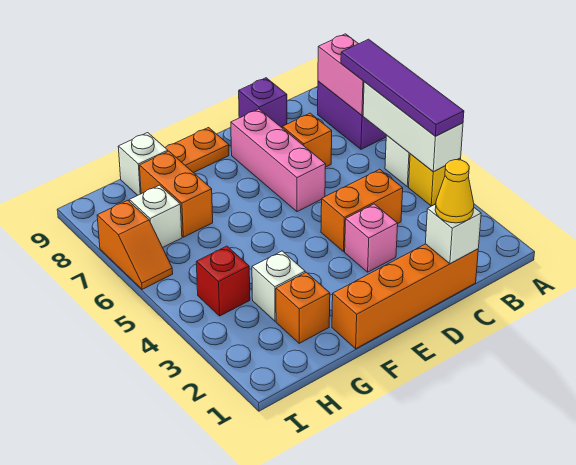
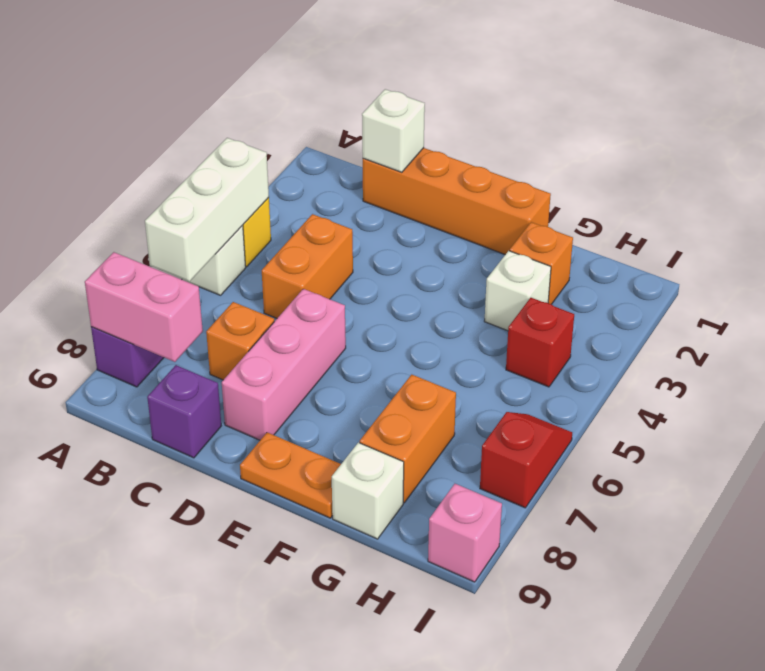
purple 1x4 tile [341,39,464,136] -> none
pink 1x2 brick [318,34,364,115] -> pink 1x2 brick turned to [85,252,203,362]
yellow 1x1 cone [435,160,474,223] -> none
orange 1x2 brick [321,169,403,251] -> orange 1x2 brick turned to [262,214,353,318]
pink 1x1 brick [345,204,398,272] -> pink 1x1 brick moved to [428,484,502,582]
white 1x1 brick [129,185,182,248] -> none
orange 1x2 slope [97,200,173,289] -> red 1x2 slope [480,412,572,508]

